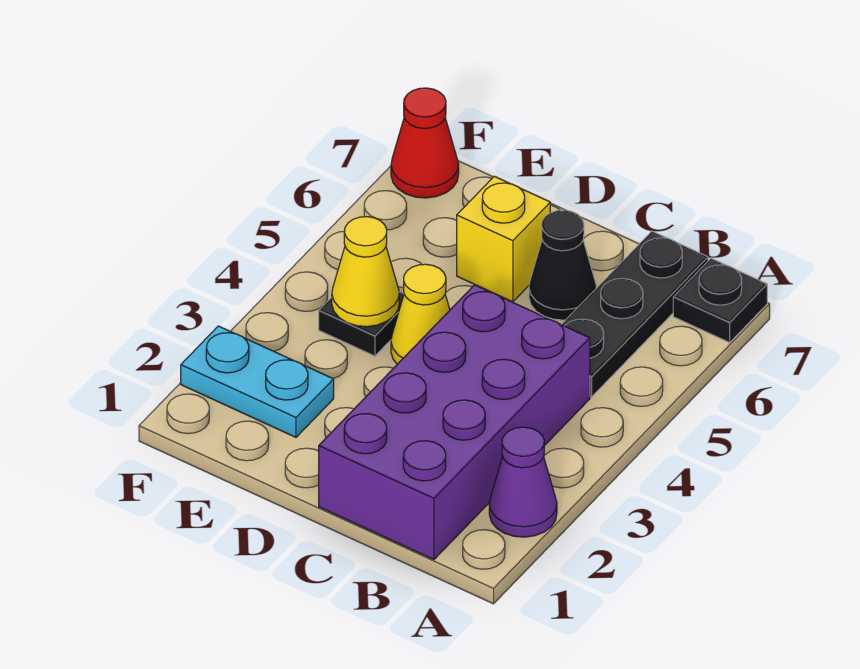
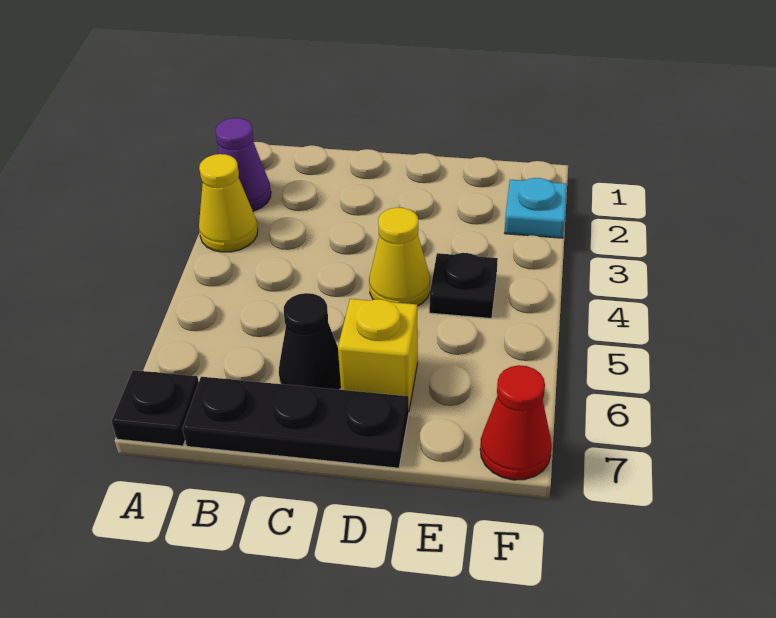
purple 2x4 brick [319,285,590,560] -> none
black 1x3 plate [561,231,708,397] -> black 1x3 plate turned to [182,377,409,468]
cyan 1x2 plate [181,326,334,437] -> cyan 1x1 plate [505,178,567,238]
yellow 1x1 cone [332,217,399,327] -> yellow 1x1 cone moved to [199,154,258,252]

